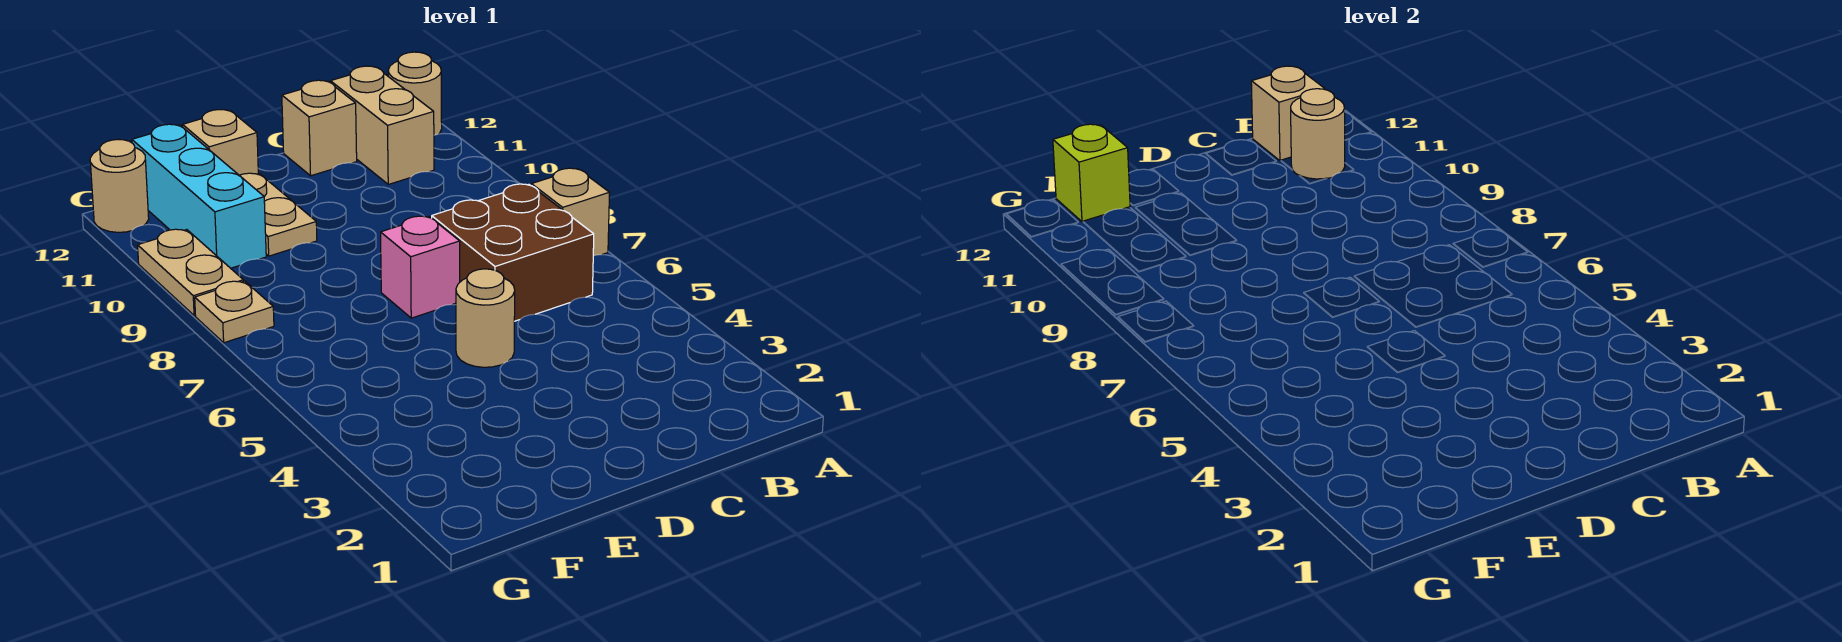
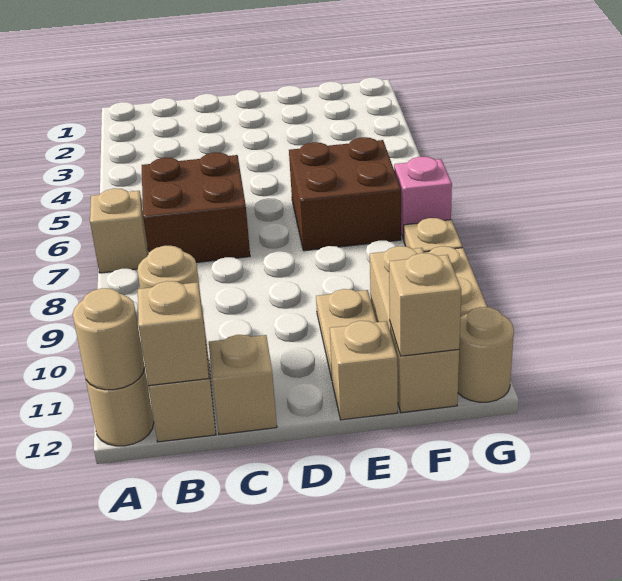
tan 1x1 round brick [456,269,515,367] -> tan 1x1 round brick moved to [73,288,145,390]
pink 1x1 brick [381,216,460,318] -> pink 1x1 brick moved to [394,157,452,240]
none -> brown 2x2 brick [289,137,401,251]
cyan 1x3 brick [132,124,266,268] -> tan 1x3 brick [370,246,459,413]
lime 1x1 brick [1053,124,1130,222] -> tan 1x1 brick [389,253,461,356]

